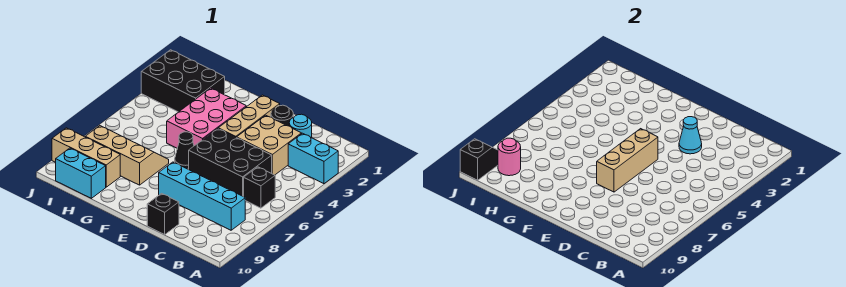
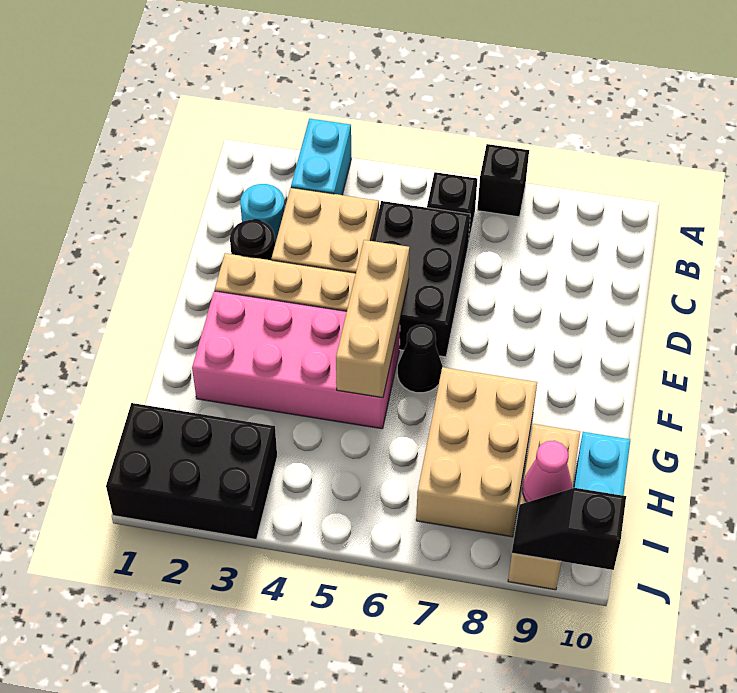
cyan 1x4 brick [159,162,245,230] -> none
cyan 1x1 cone [679,117,702,154] -> none
black 1x1 brick [147,193,179,234] -> black 1x1 brick moved to [477,144,529,217]
tan 1x3 brick [597,129,658,192] -> tan 1x3 brick turned to [336,240,409,398]
pink 2x3 brick [167,88,246,148] -> pink 2x4 brick [192,291,400,429]
tan 2x3 slope [86,126,169,185] -> tan 2x3 brick [416,367,537,537]
black 2x3 brick [141,50,225,112] -> black 2x3 brick turned to [106,403,277,539]
pink 1x1 round brick [498,138,521,176] -> pink 1x1 cone [523,441,572,502]

